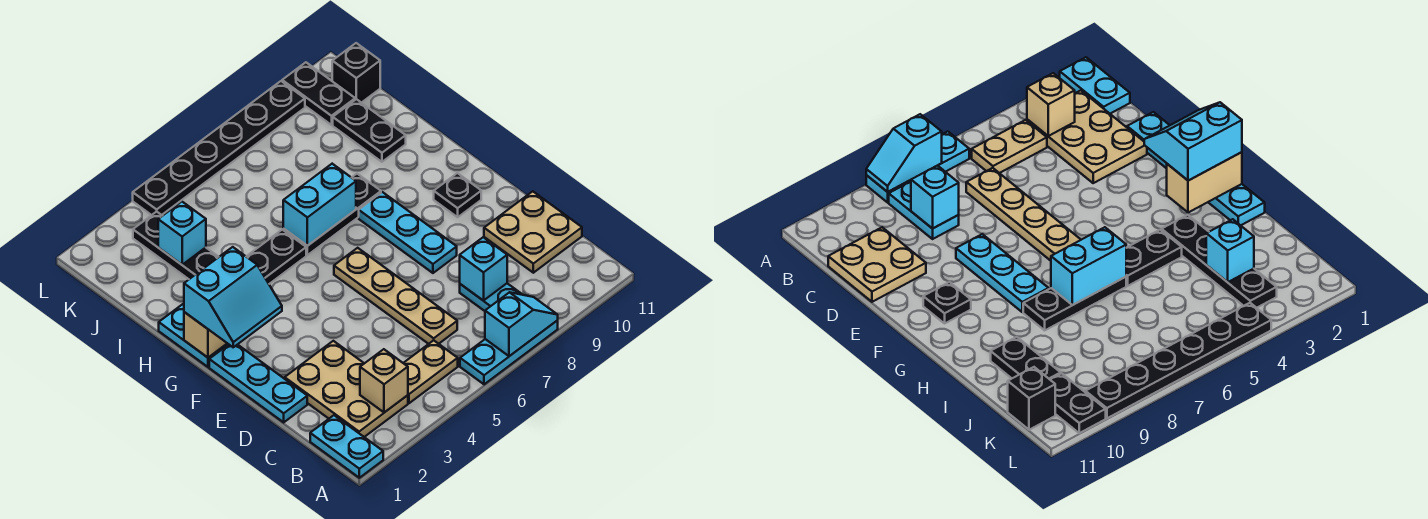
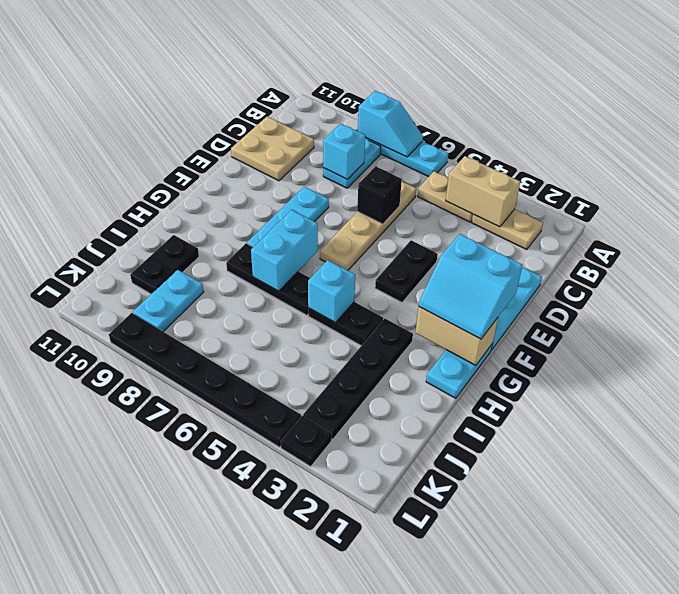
cyan 1x2 plate [310,415,383,478] -> cyan 1x2 plate moved to [133,270,204,332]
cyan 1x2 slope [485,292,558,356] -> cyan 1x2 slope turned to [358,91,423,157]
tan 2x3 plate [285,341,408,437] -> tan 1x2 plate [472,209,543,250]
tan 1x1 brick [360,349,408,412] -> tan 1x2 brick [446,156,520,227]
cyan 2x2 slope [184,247,282,347] -> cyan 2x2 slope turned to [419,234,523,339]
black 1x1 plate [434,173,481,217] -> black 1x1 plate moved to [281,416,332,467]
cyan 1x2 brick [283,164,356,246] -> cyan 1x2 brick turned to [251,210,318,291]
cyan 1x1 brick [158,202,206,265] -> cyan 1x1 brick moved to [308,260,355,323]
black 1x2 plate [282,62,355,125] -> black 1x2 plate moved to [375,240,438,302]
black 1x1 brick [332,43,380,103] -> black 1x1 brick moved to [357,166,402,224]

